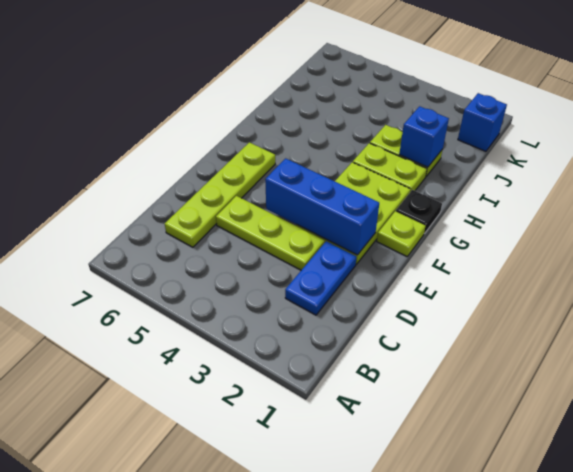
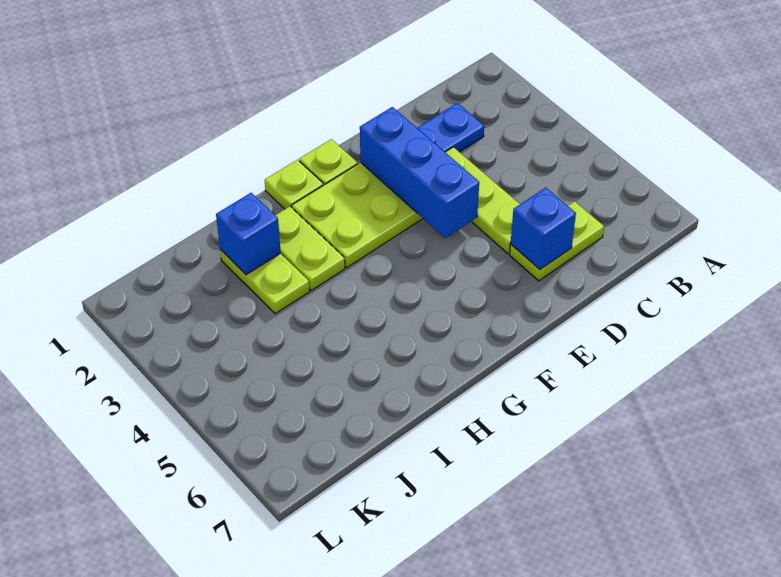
lime 1x4 plate [165,142,275,247] -> lime 1x2 plate [510,201,604,281]
black 1x1 plate [396,190,442,234] -> lime 1x1 plate [265,160,323,209]
blue 1x1 brick [458,93,507,151] -> blue 1x1 brick moved to [511,188,576,269]

